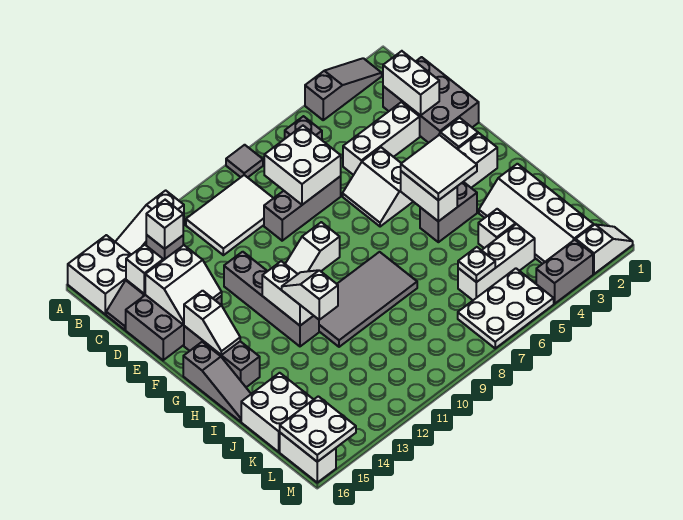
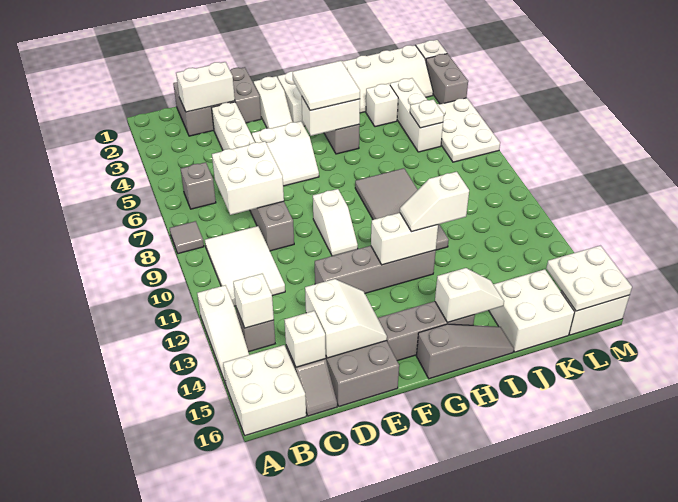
grey 1x3 slope [305,58,382,120] -> none
white 1x2 slope [184,291,240,355] -> white 1x2 slope moved to [435,268,504,323]

